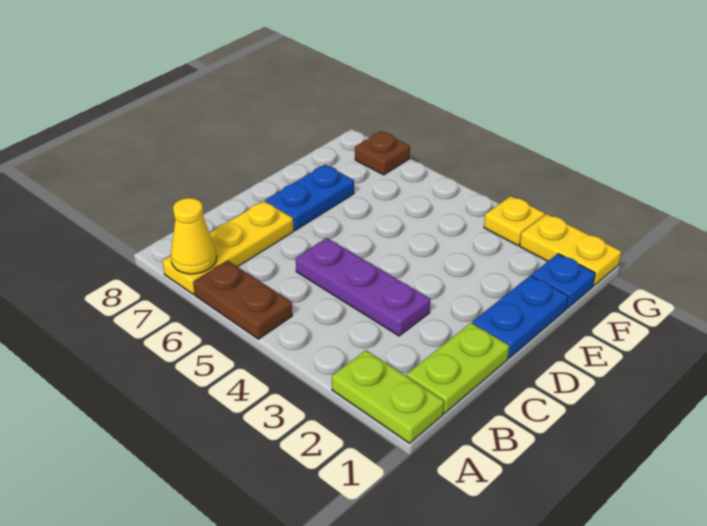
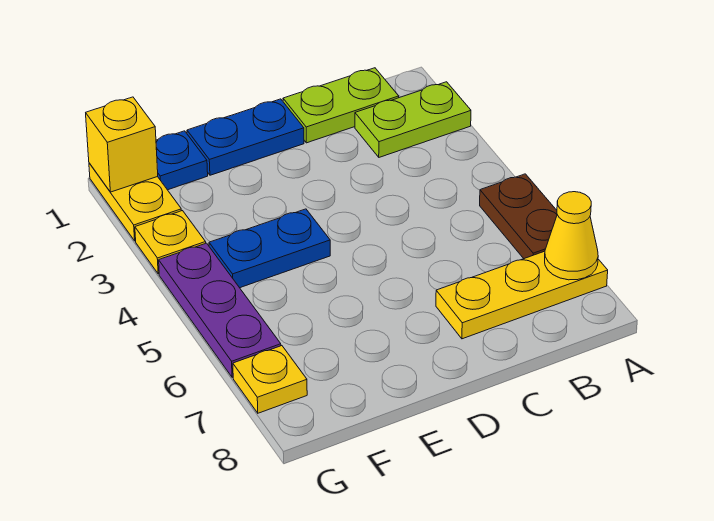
lime 1x2 plate [332,350,444,443] -> lime 1x2 plate turned to [355,82,471,157]
purple 1x3 plate [296,238,430,336] -> purple 1x3 plate moved to [159,243,281,377]
blue 1x2 plate [265,165,354,231] -> blue 1x2 plate moved to [209,209,330,288]
none -> yellow 1x1 brick [86,97,158,192]
brown 1x1 plate [355,131,410,175] -> yellow 1x1 plate [233,346,307,413]

